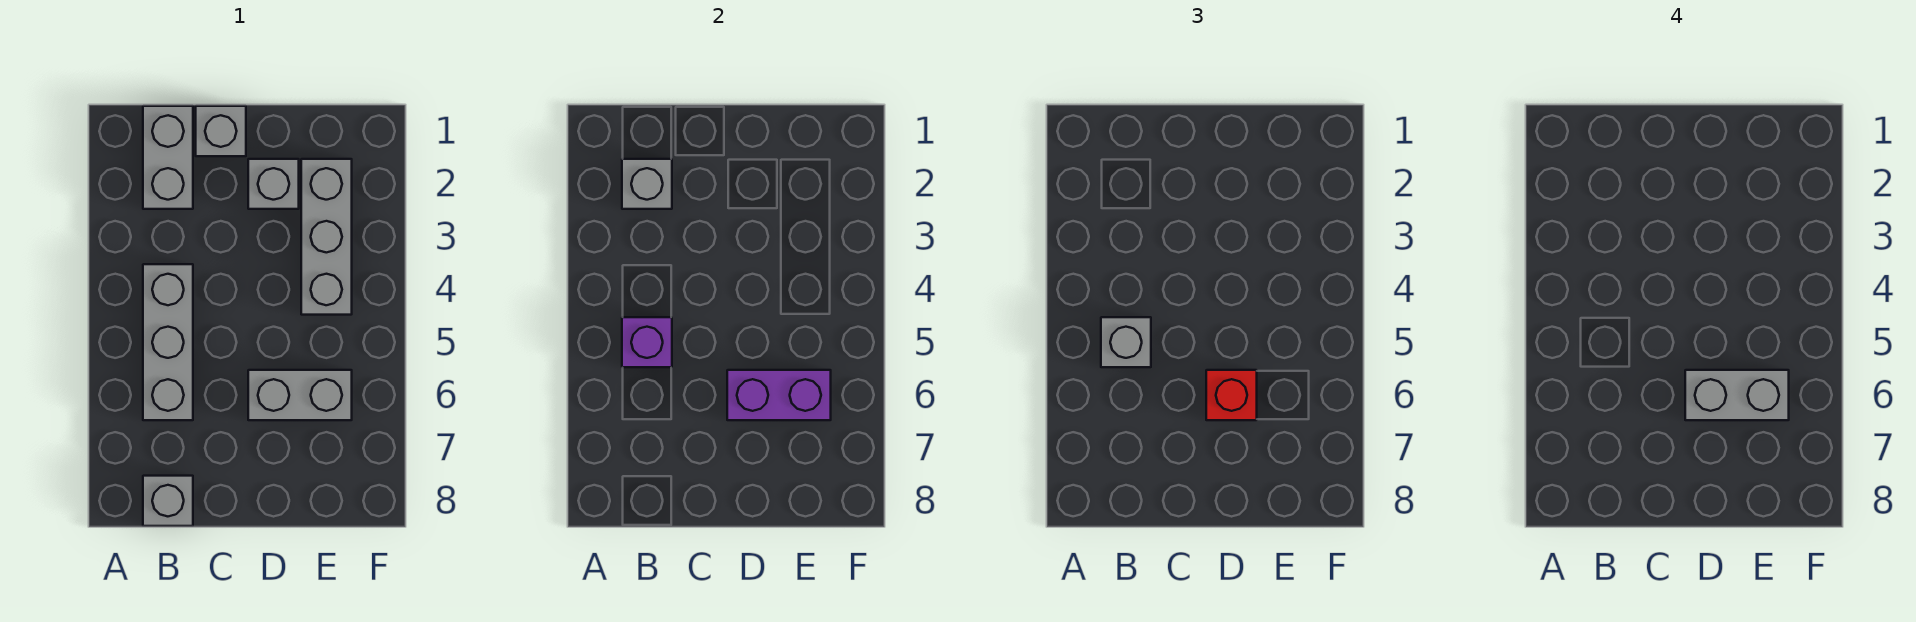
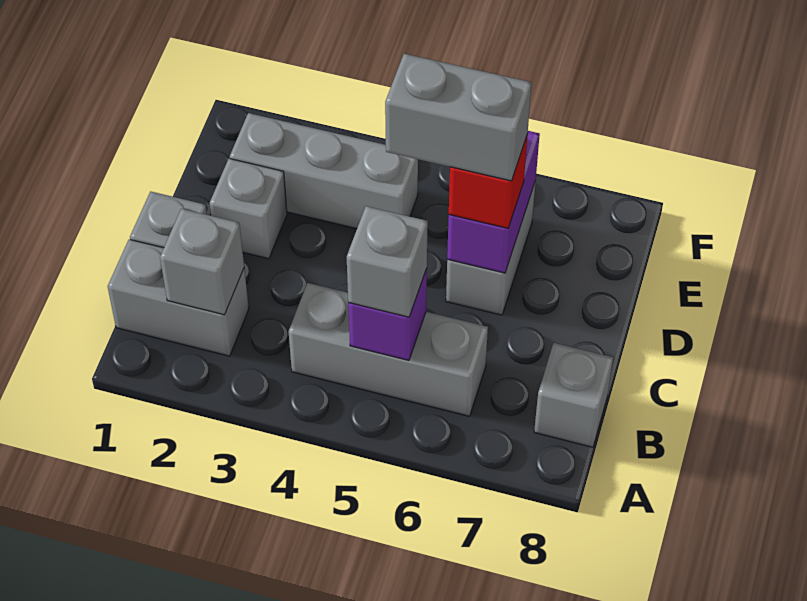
grey 1x2 brick [1685,370,1789,420] -> grey 1x2 brick turned to [385,54,532,181]

